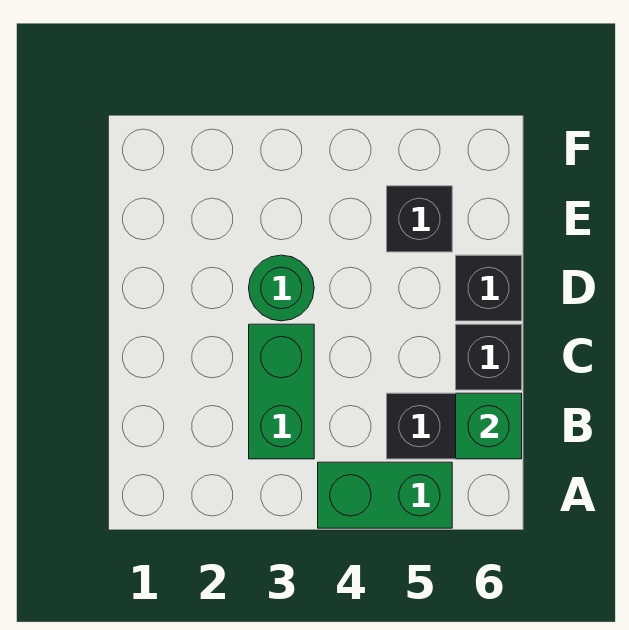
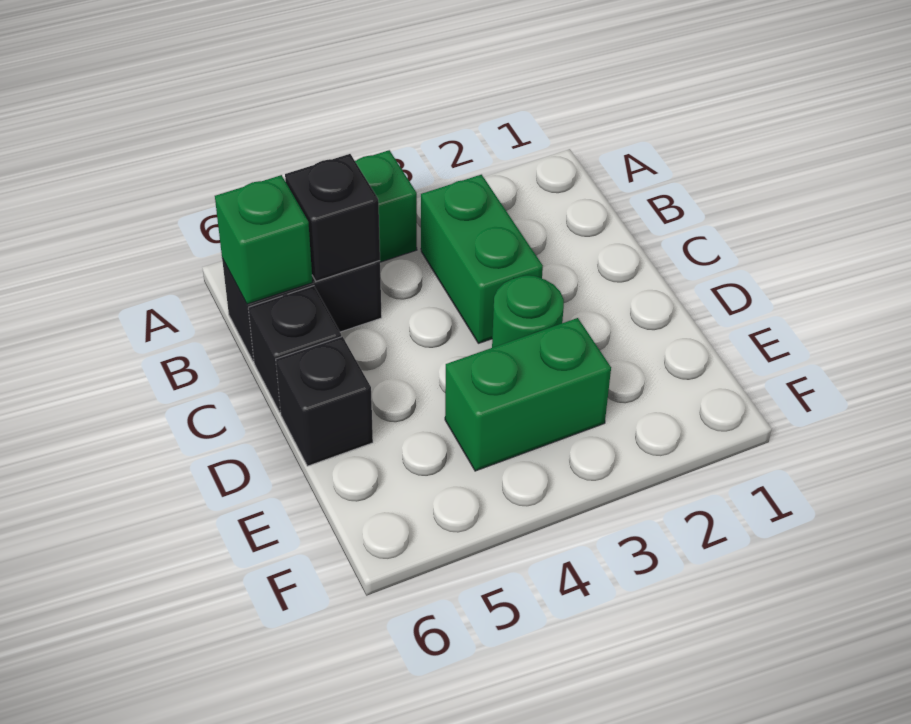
none -> green 1x2 brick [445,318,611,471]
black 1x1 brick [387,186,452,252] -> black 1x1 brick moved to [285,154,380,281]

